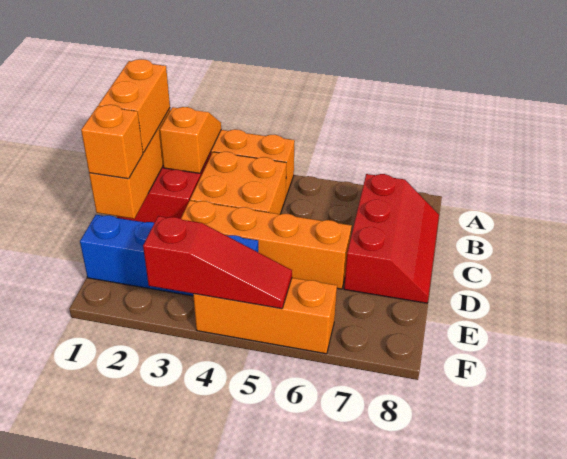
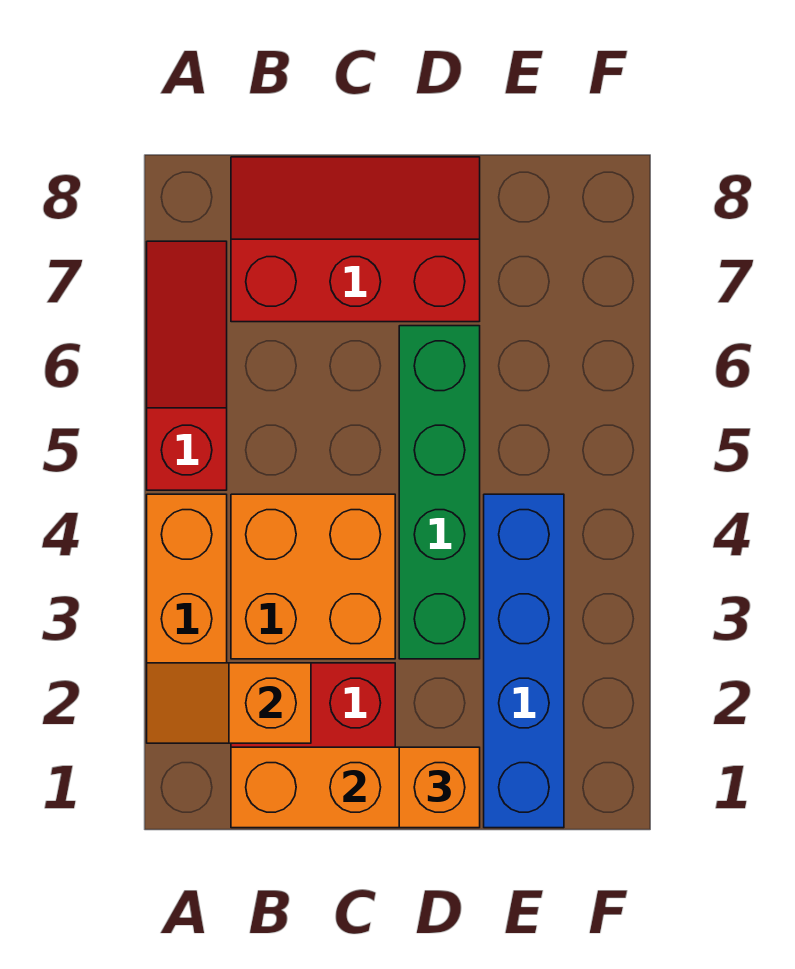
orange 1x2 brick [99,59,170,153] -> none
orange 1x4 brick [181,201,352,289] -> green 1x4 brick [399,326,480,659]
red 1x3 slope [143,216,292,309] -> red 1x3 slope moved to [147,241,227,490]
orange 1x3 brick [193,278,337,354] -> none

